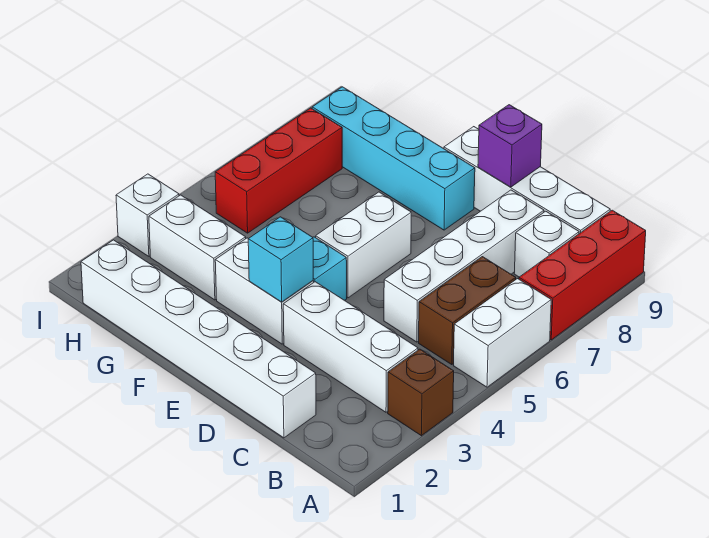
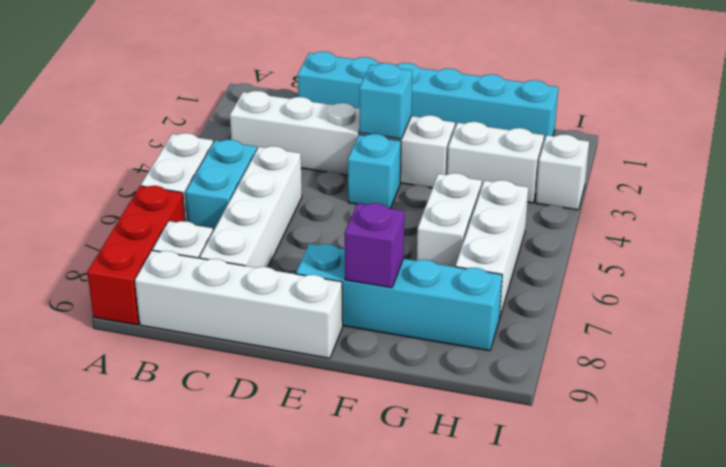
brown 1x1 brick [388,349,454,436] -> none
brown 1x2 brick [419,257,516,364] -> cyan 1x2 brick [186,140,257,231]
white 1x6 brick [81,240,316,438] -> cyan 1x6 brick [298,52,558,144]
purple 1x1 brick [478,105,542,187] -> purple 1x1 brick moved to [345,203,404,288]
white 1x2 brick [316,192,411,298] -> white 1x2 brick moved to [417,173,482,267]
red 1x3 brick [215,108,342,233] -> white 1x3 brick [455,180,528,316]

